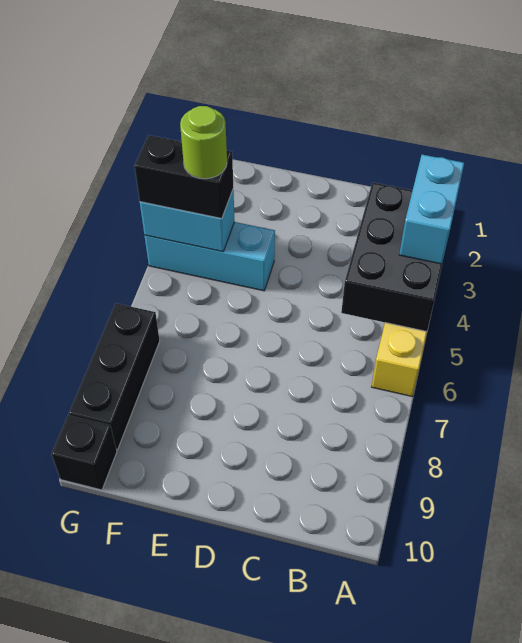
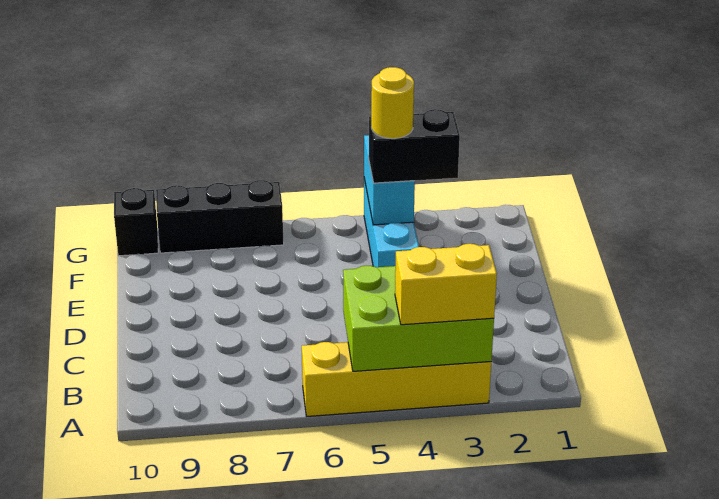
black 2x3 brick [341,183,442,331] -> lime 2x3 brick [343,266,494,371]
cyan 1x2 brick [399,155,464,264] -> yellow 1x2 brick [395,244,497,325]
black 1x2 brick [134,135,233,219] -> black 1x2 brick turned to [369,109,460,183]
lime 1x1 round brick [180,106,227,179] -> yellow 1x1 round brick [371,67,414,139]

